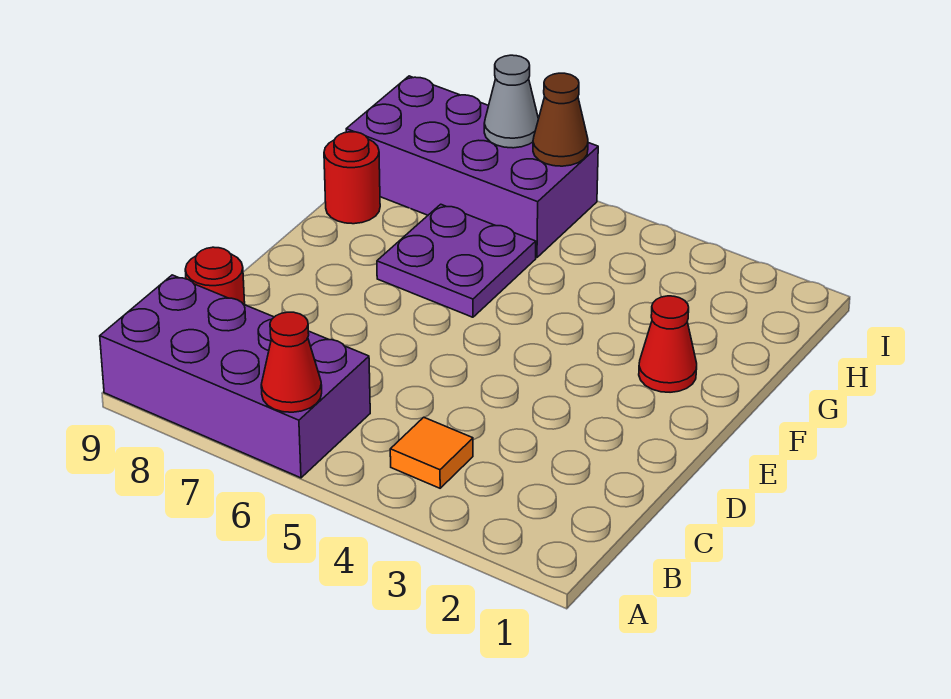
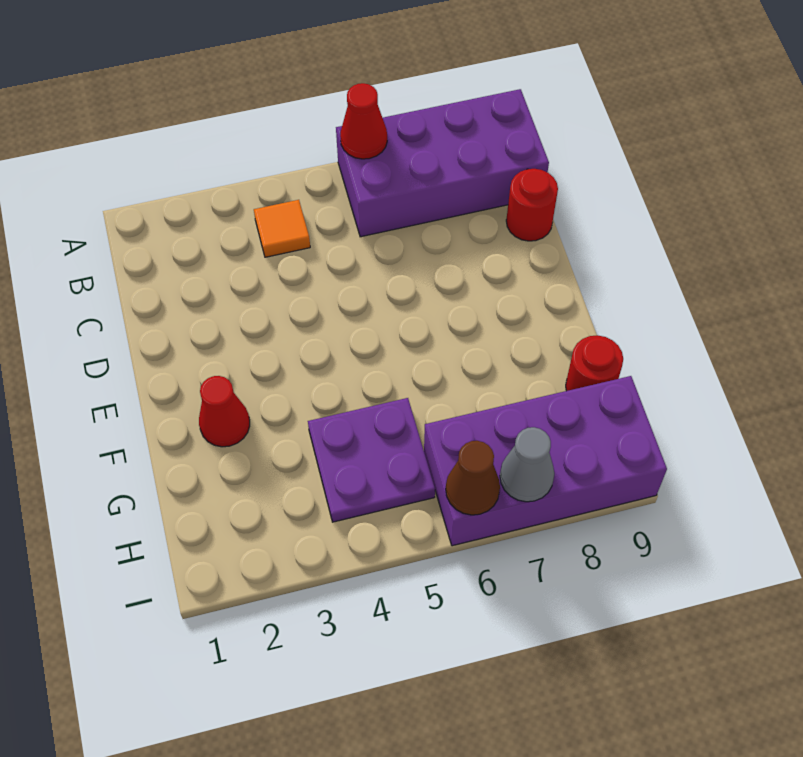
purple 2x2 plate [377,204,536,317] -> purple 2x2 plate moved to [308,398,435,522]

